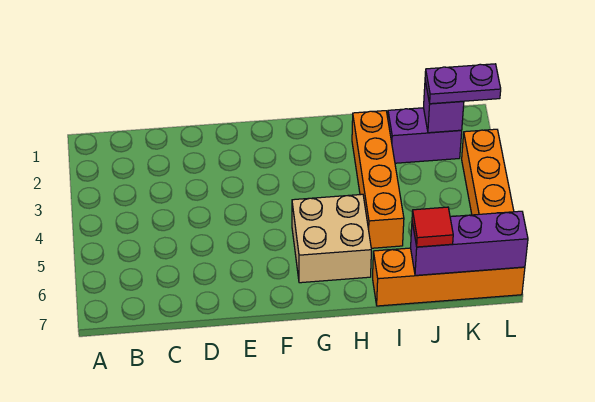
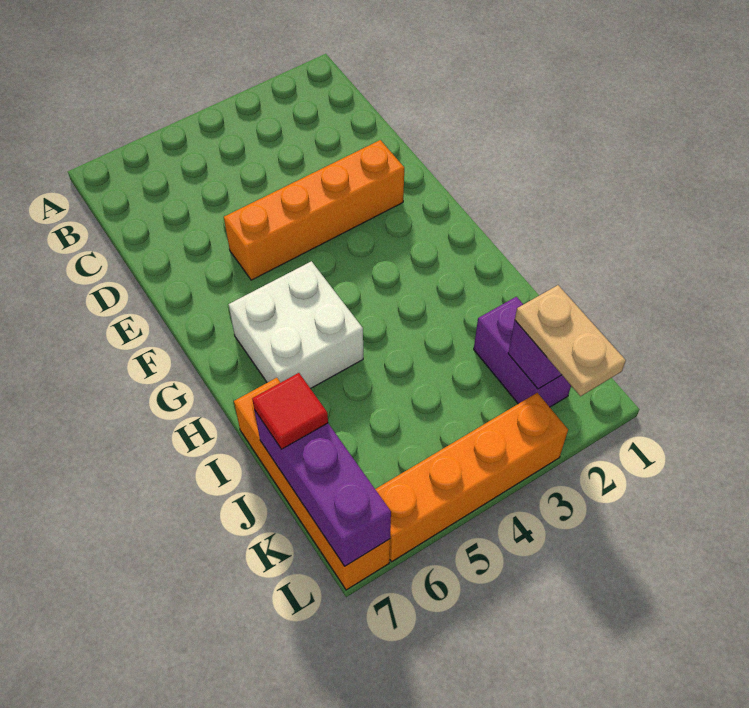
tan 2x2 brick [292,194,371,283] -> white 2x2 brick [229,261,363,389]
orange 1x4 brick [352,111,404,248] -> orange 1x4 brick moved to [224,140,404,280]
purple 1x2 plate [425,64,501,104] -> tan 1x2 plate [515,285,626,396]

